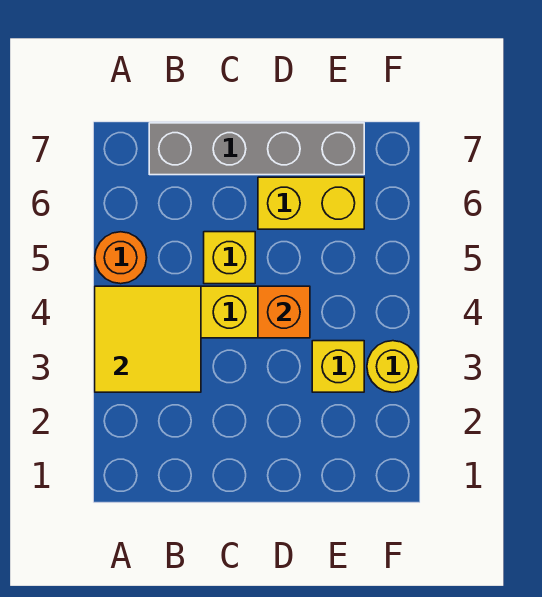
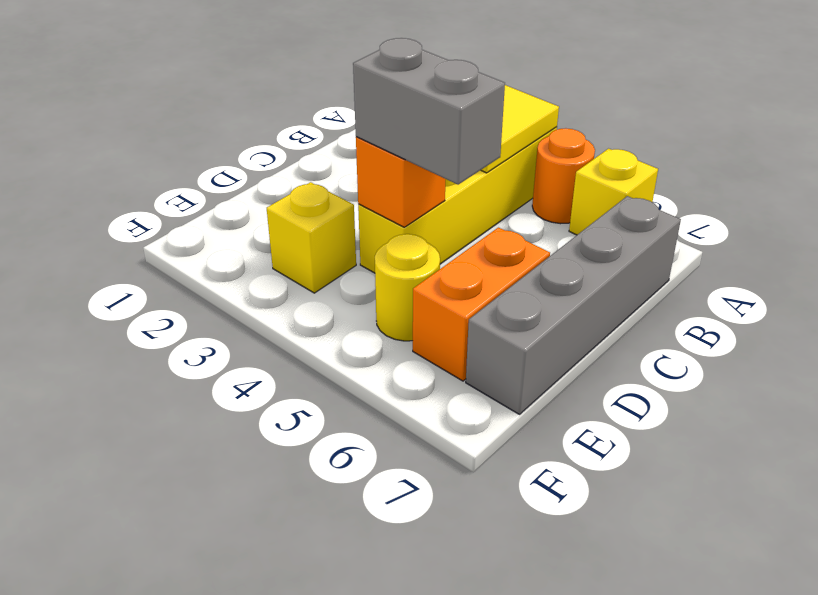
yellow 1x1 brick [204,232,255,284] -> yellow 1x1 brick moved to [569,149,658,235]
none -> grey 1x2 brick [353,38,505,184]
yellow 1x2 brick [258,177,364,229] -> orange 1x2 brick [413,228,550,381]
yellow 1x1 round brick [367,341,419,392] -> yellow 1x1 round brick moved to [375,234,440,341]

